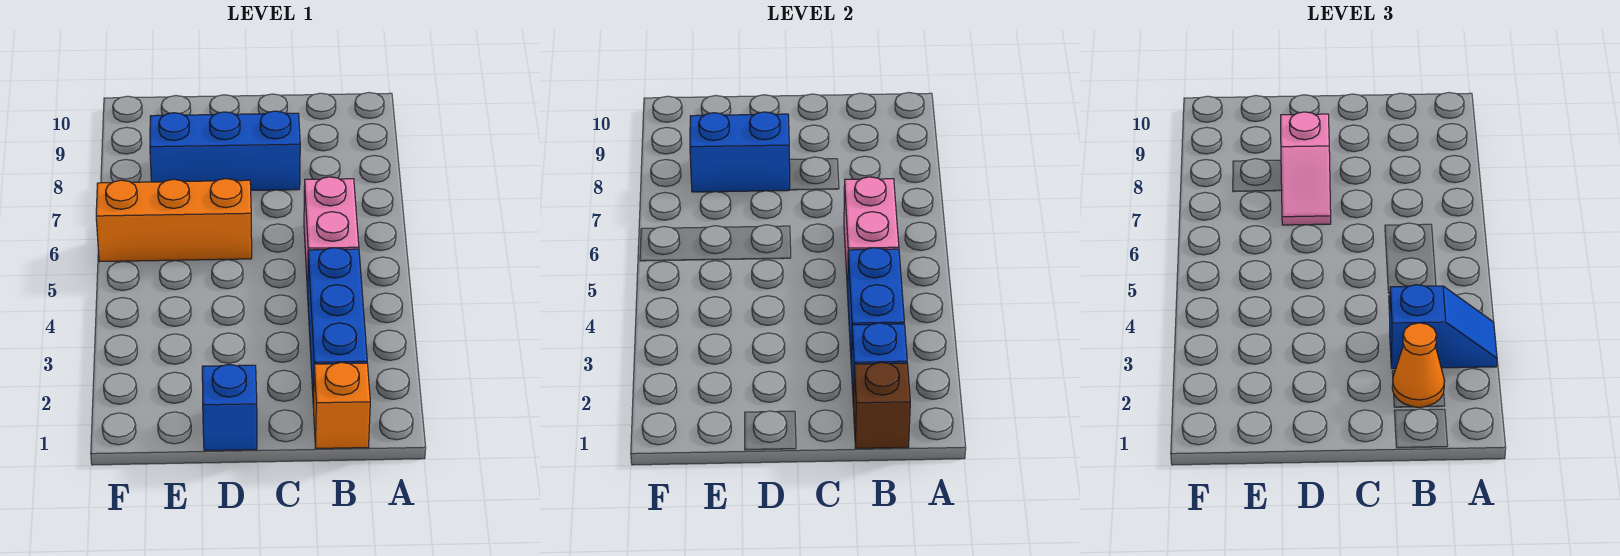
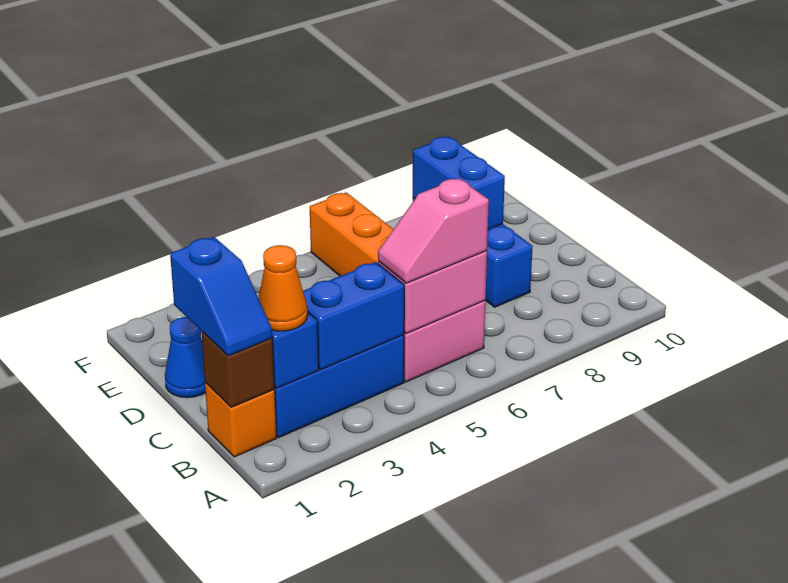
blue 1x2 slope [1390,285,1497,369] -> blue 1x2 slope moved to [170,237,272,356]
blue 1x1 brick [202,364,257,451] -> blue 1x1 cone [165,317,206,398]
pink 1x2 slope [1281,112,1331,225] -> pink 1x2 slope moved to [378,178,489,283]

